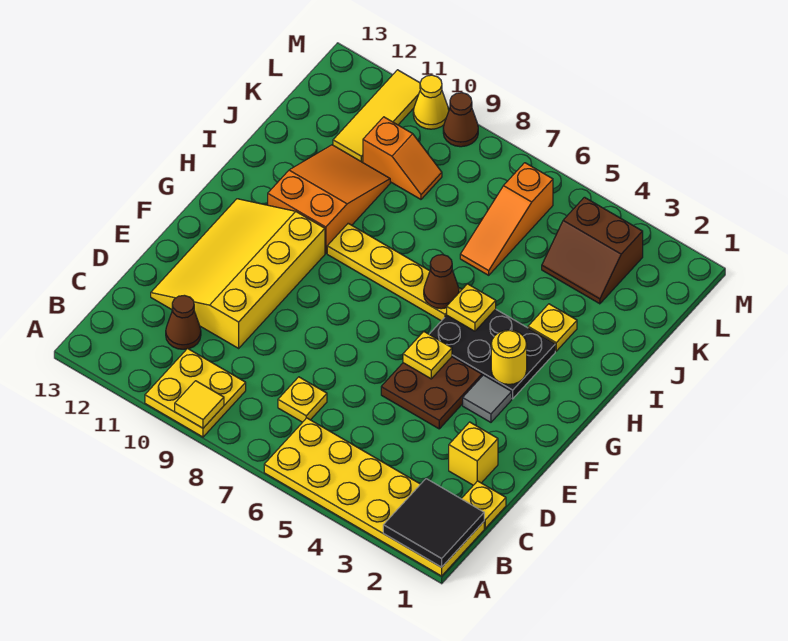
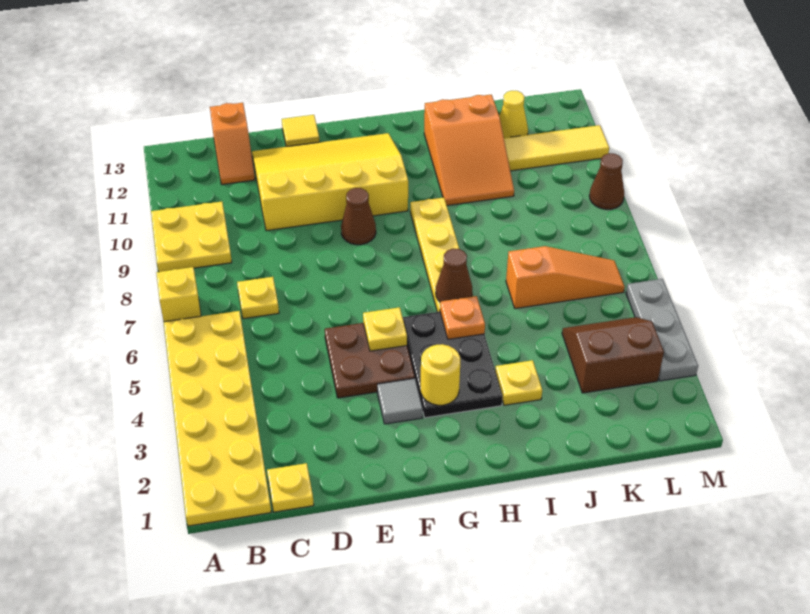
black 2x2 tile [383,479,484,567] -> none
yellow 1x1 tile [175,381,224,428] -> yellow 1x1 tile moved to [282,115,320,147]
brown 1x1 cone [166,295,201,349] -> brown 1x1 cone moved to [341,188,376,245]
yellow 1x1 brick [449,422,498,485] -> yellow 1x1 brick moved to [156,267,201,322]
yellow 1x1 plate [447,284,496,331] -> orange 1x1 plate [440,296,485,339]
orange 2x3 slope [268,145,390,253] -> orange 2x3 slope turned to [424,95,514,206]
orange 1x3 slope [460,163,553,275] -> orange 1x3 slope turned to [506,246,625,309]
brown 2x2 slope [542,197,643,304] -> brown 2x2 slope turned to [562,317,664,393]
orange 1x2 slope [363,117,442,199] -> orange 1x2 slope moved to [210,103,255,185]
none -> grey 1x3 plate [626,279,698,381]
yellow 1x1 cone [413,75,449,129] -> yellow 1x1 cone moved to [499,91,528,138]

